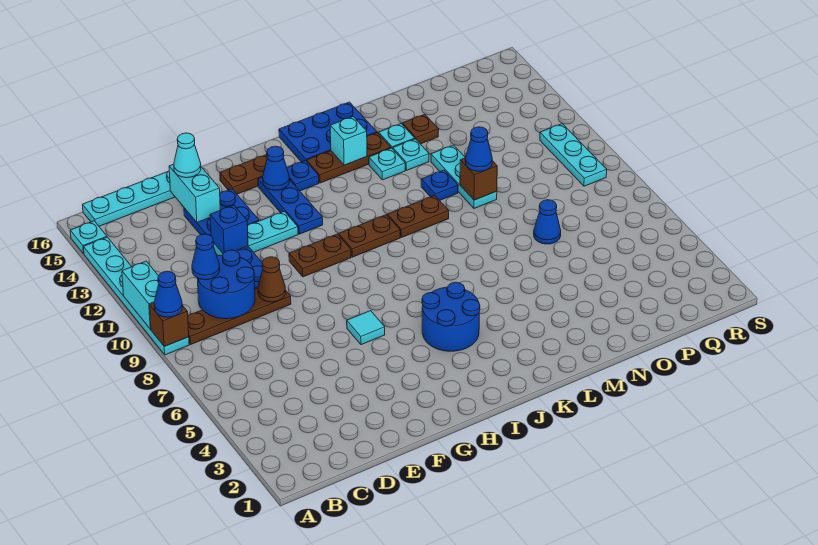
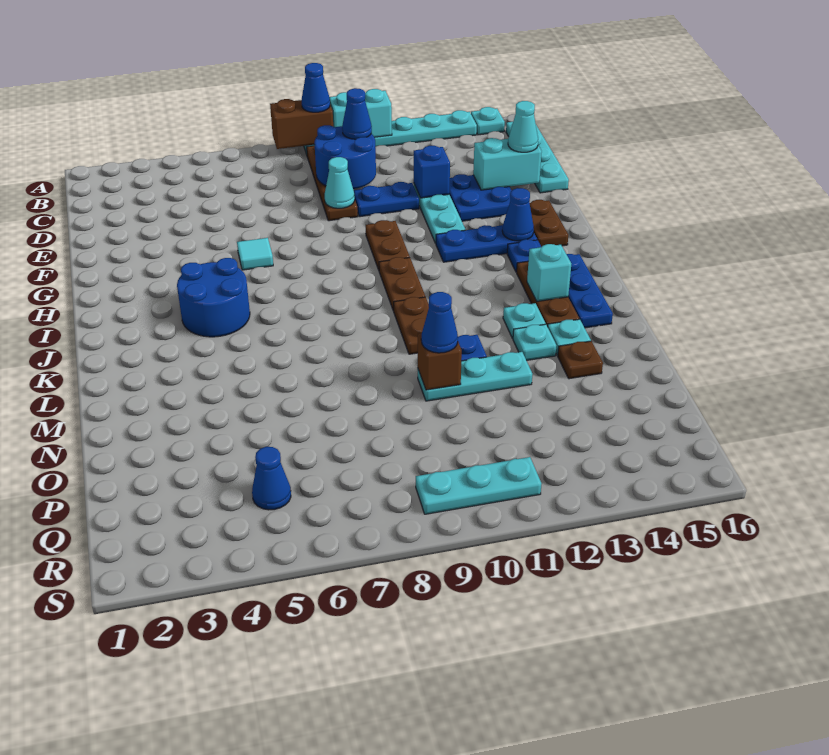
brown 1x1 brick [150,303,189,346] -> brown 1x2 brick [270,99,333,149]
brown 1x1 cone [258,257,286,302] -> cyan 1x1 cone [325,157,355,208]
blue 2x3 plate [279,102,377,162] -> blue 1x3 plate [567,254,613,328]
blue 1x1 cone [534,200,561,244] -> blue 1x1 cone moved to [252,447,291,510]

